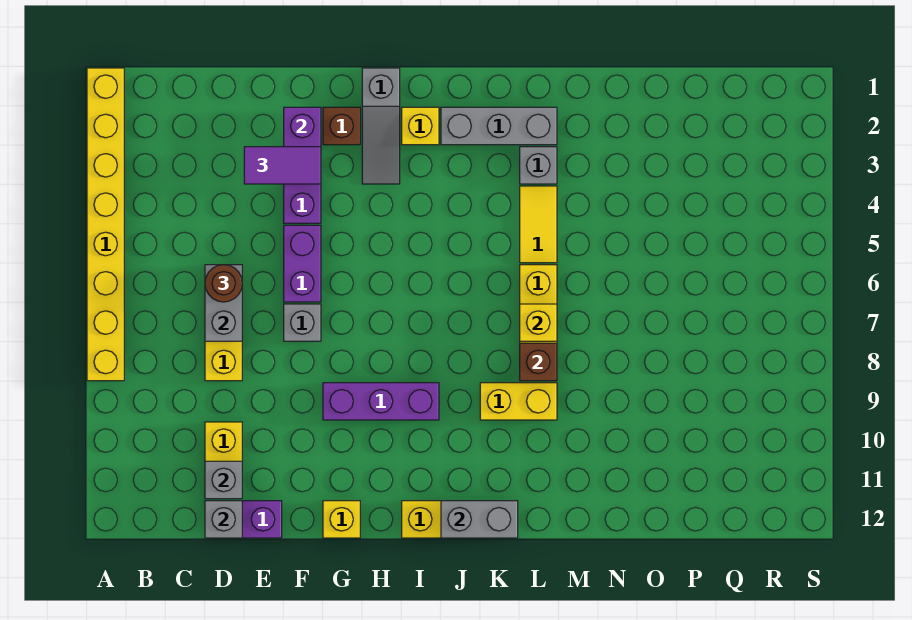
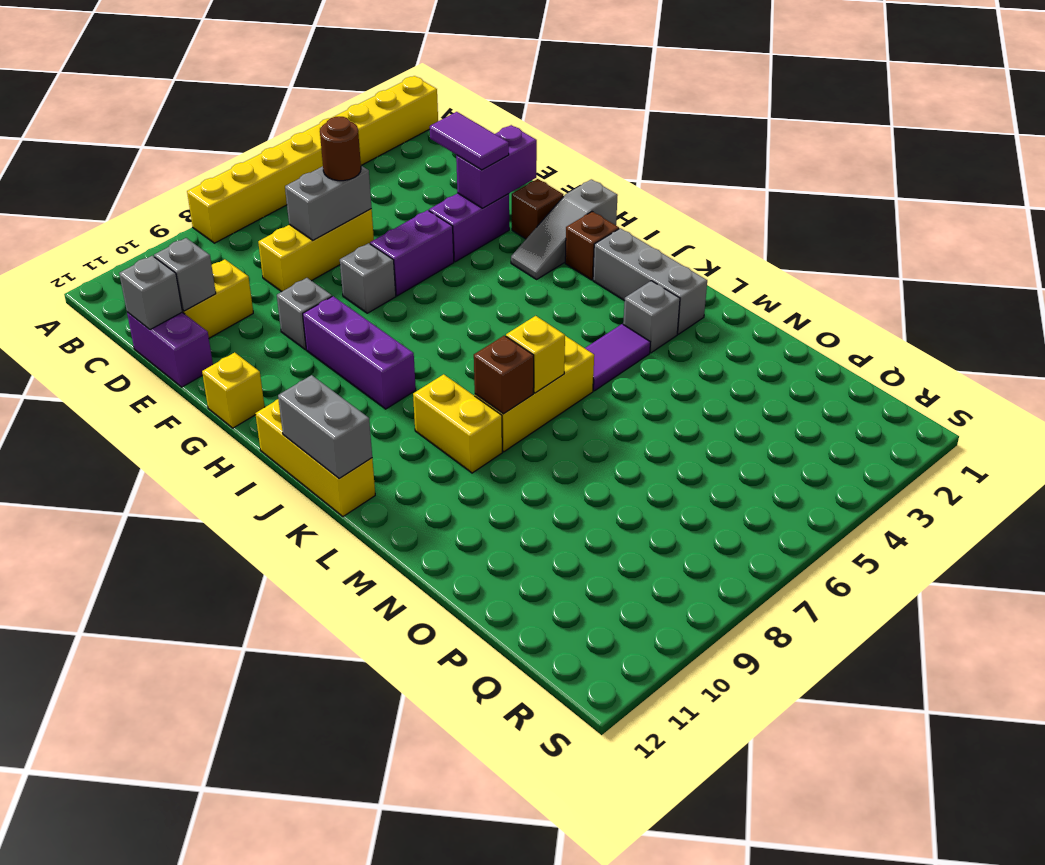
none -> grey 1x1 brick [277,278,332,350]
yellow 1x1 brick [402,107,439,145] -> brown 1x1 brick [565,212,619,280]
yellow 1x2 tile [520,186,557,263] -> purple 1x2 tile [585,324,650,391]

